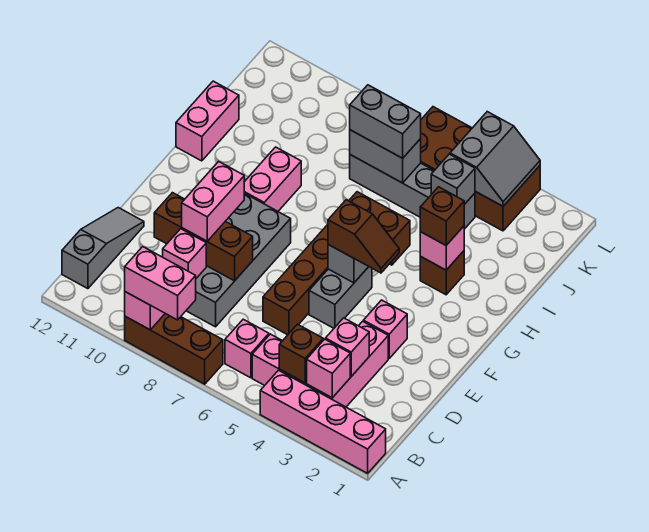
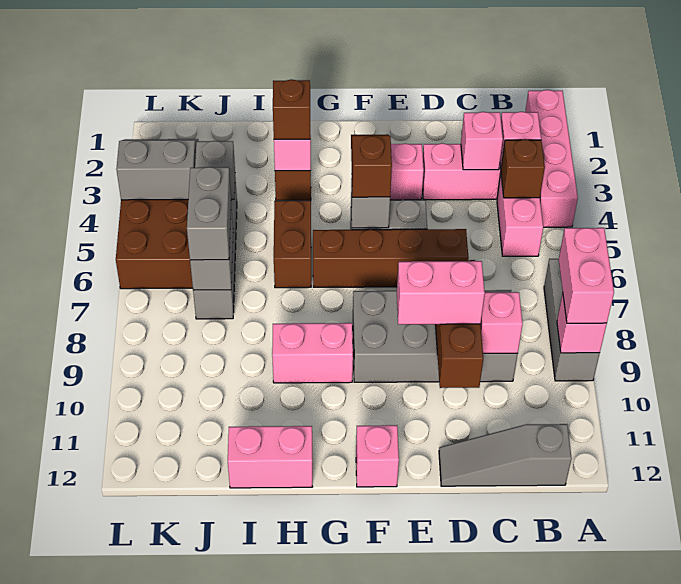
brown 1x3 brick [125,314,223,384] -> grey 1x3 brick [544,259,600,381]
pink 1x1 brick [225,319,269,378] -> pink 1x1 brick moved to [356,425,399,487]

